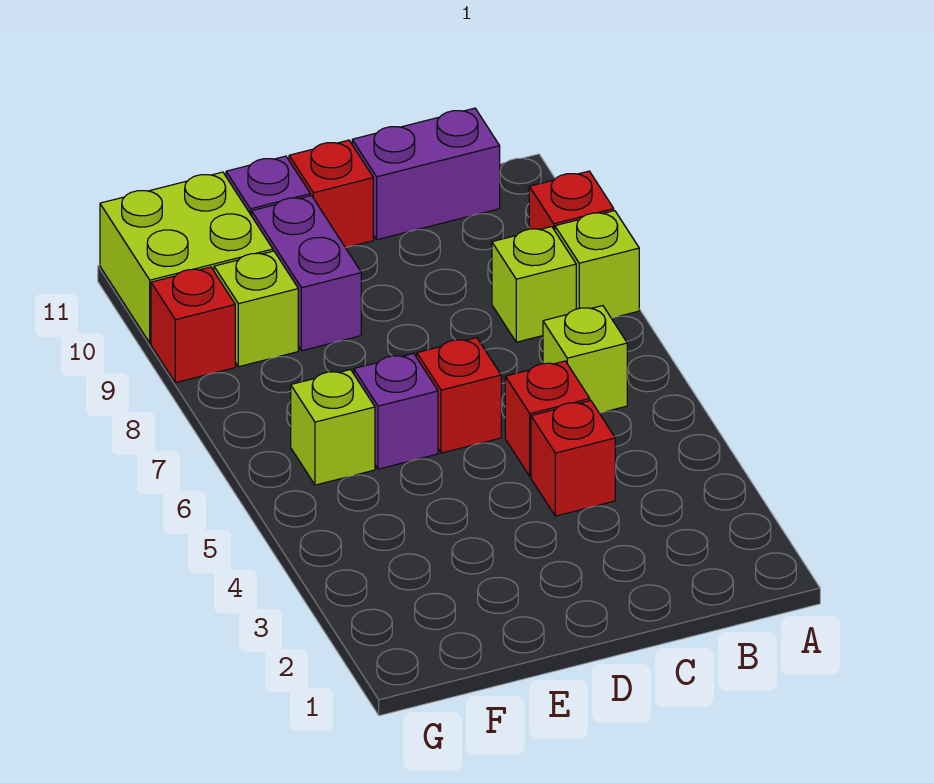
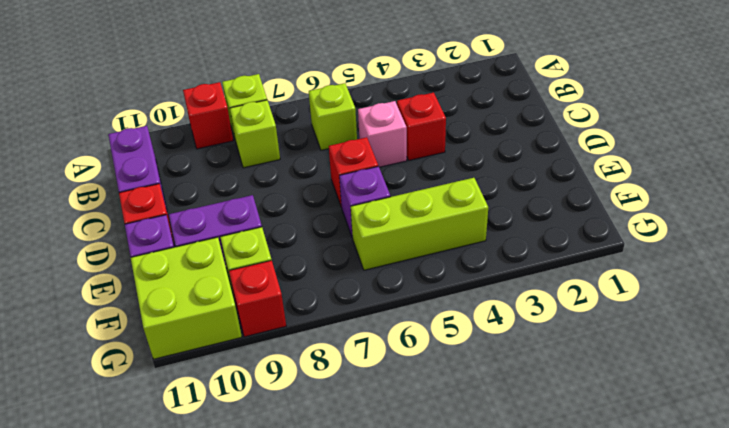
red 1x1 brick [505,361,590,477] -> pink 1x1 brick [358,101,407,167]
lime 1x1 brick [291,370,375,485] -> lime 1x3 brick [351,178,488,270]

